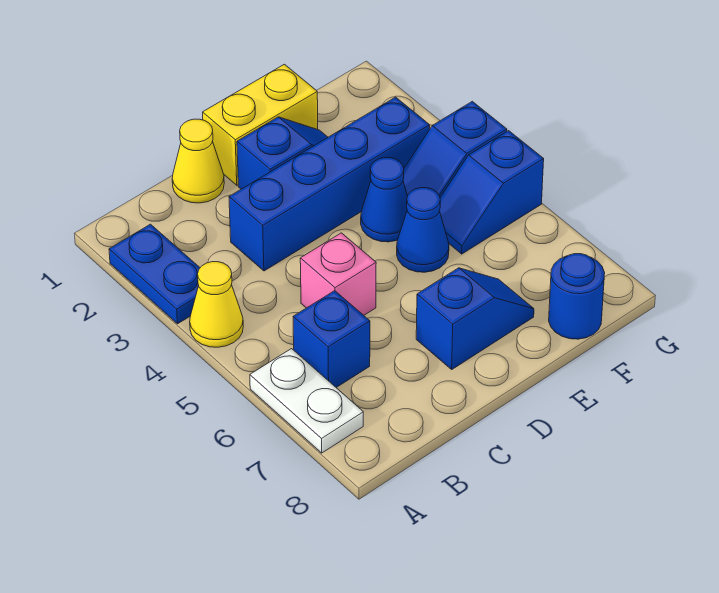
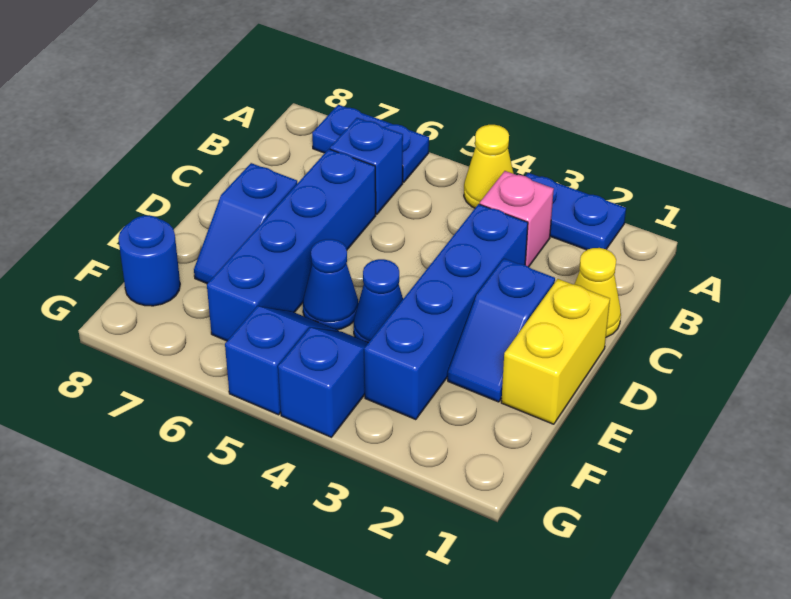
white 1x2 plate [250,349,363,453] -> blue 1x2 plate [312,105,429,182]
pink 1x1 brick [300,233,376,315] -> pink 1x1 brick moved to [480,171,554,267]
none -> blue 1x4 brick [207,149,376,341]

